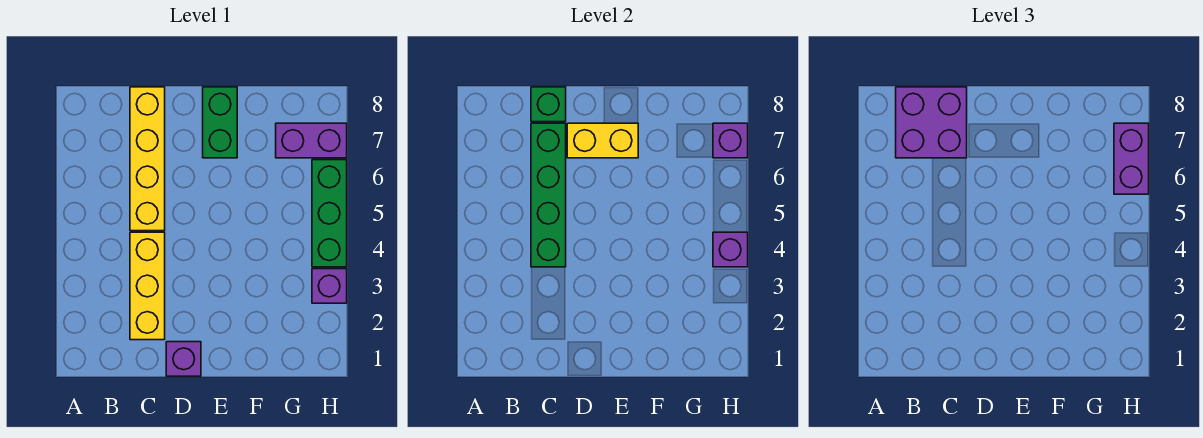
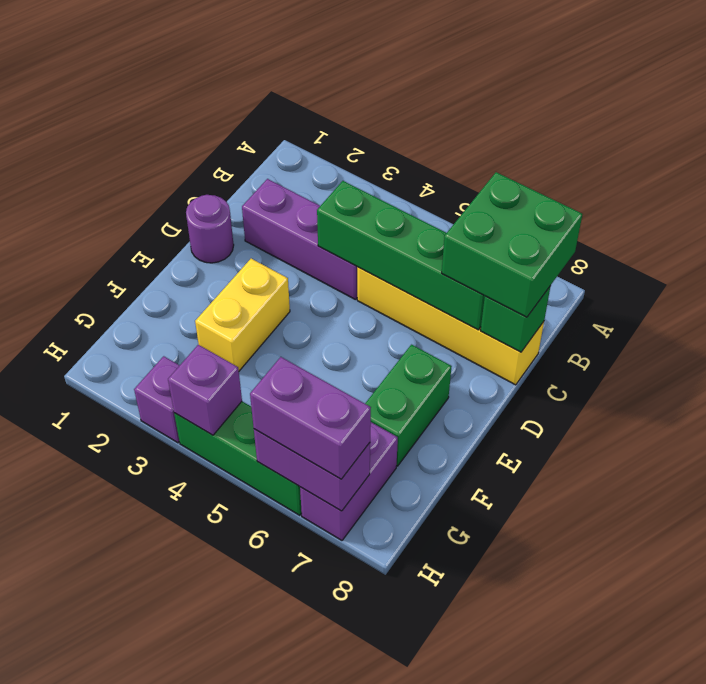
purple 2x2 brick [896,87,967,158] -> green 2x2 brick [442,172,583,317]
yellow 1x3 brick [130,232,165,340] -> purple 1x3 brick [242,179,357,299]
purple 1x1 brick [166,342,201,376] -> purple 1x1 round brick [186,195,234,263]
yellow 1x2 brick [567,123,638,158] -> yellow 1x2 brick moved to [195,259,290,371]
green 1x2 brick [203,87,237,158] -> green 1x2 brick turned to [365,345,452,466]
purple 1x1 brick [713,123,748,158] -> purple 1x2 brick [254,429,370,511]

